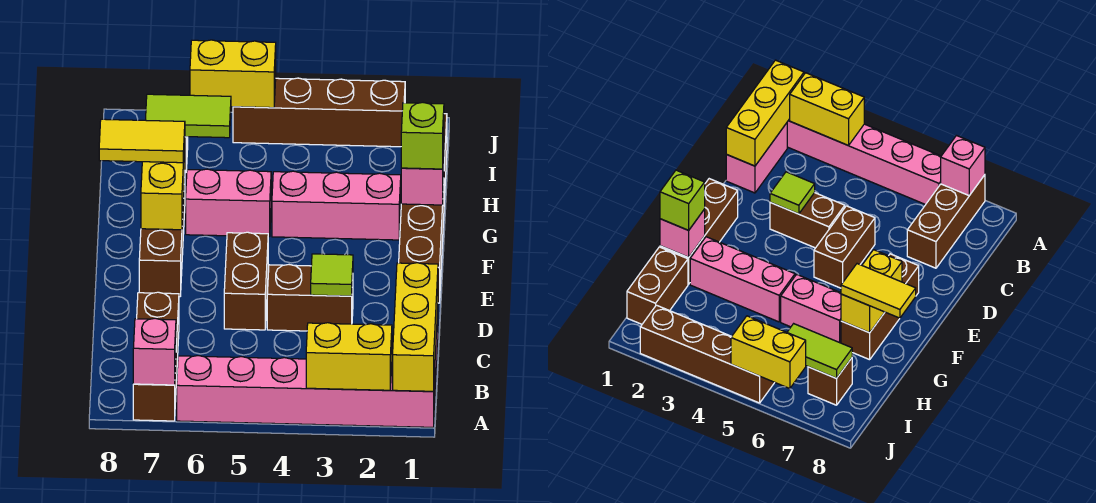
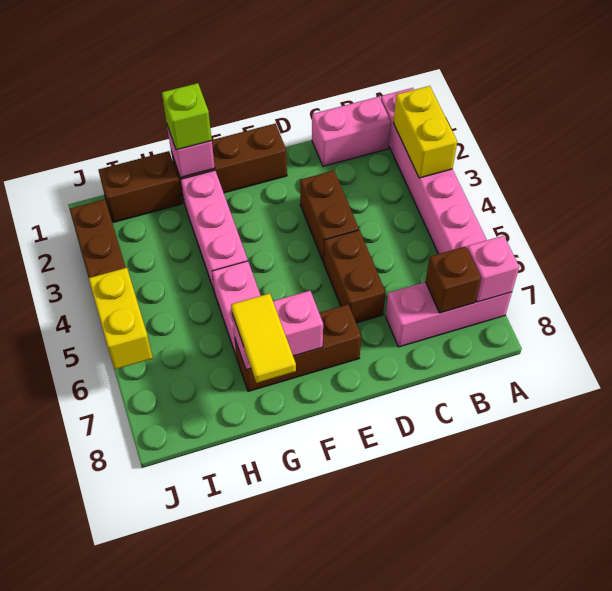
yellow 1x3 brick [393,263,438,391] -> none
brown 1x3 brick [133,292,179,421] -> pink 1x3 brick [385,282,512,347]
lime 1x1 tile [311,254,353,296] -> none
brown 1x2 brick [224,232,268,330] -> brown 1x2 brick turned to [324,230,386,323]
yellow 1x2 brick [141,141,185,230] -> pink 1x2 brick [232,291,323,370]
lime 1x2 tile [146,94,231,138] -> none
brown 1x1 brick [808,358,852,405] -> brown 1x1 brick moved to [426,246,481,313]

